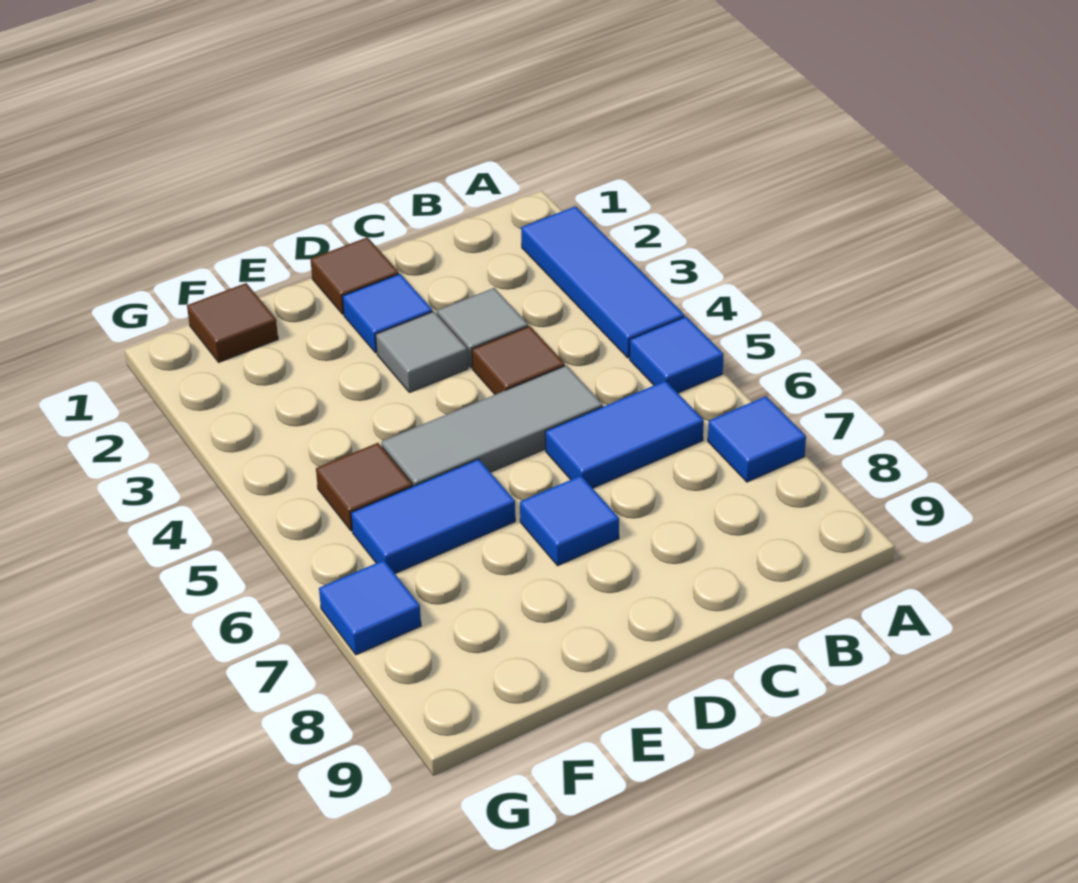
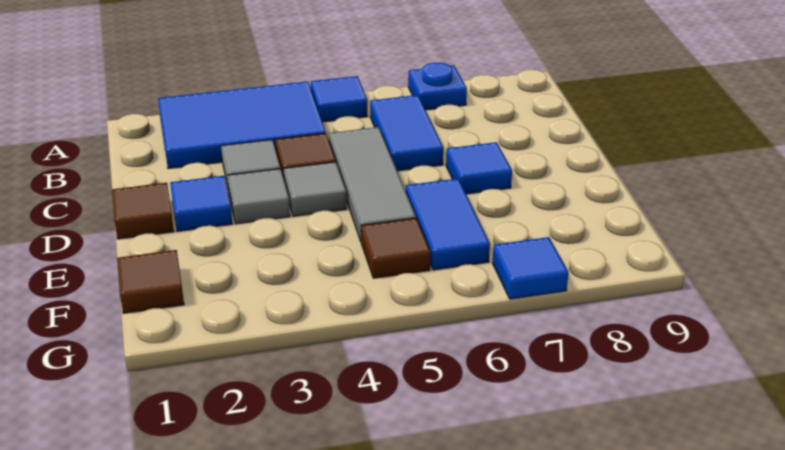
blue 1x3 tile [521,206,684,358] -> blue 2x3 tile [158,82,326,169]
blue 1x1 tile [708,396,806,482] -> blue 1x1 plate [408,63,467,110]
none -> grey 1x1 tile [283,162,347,216]

